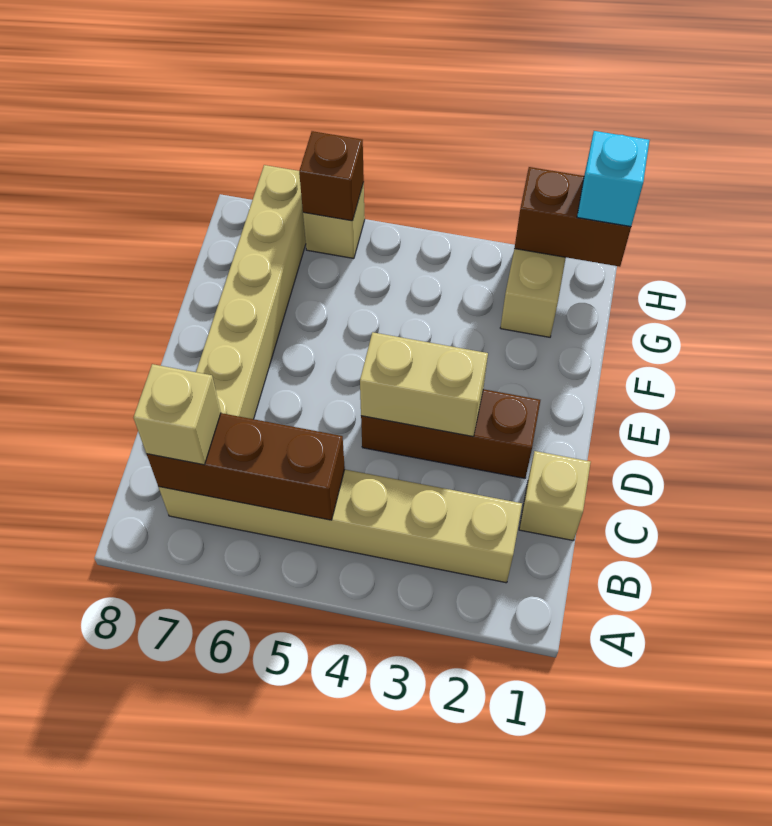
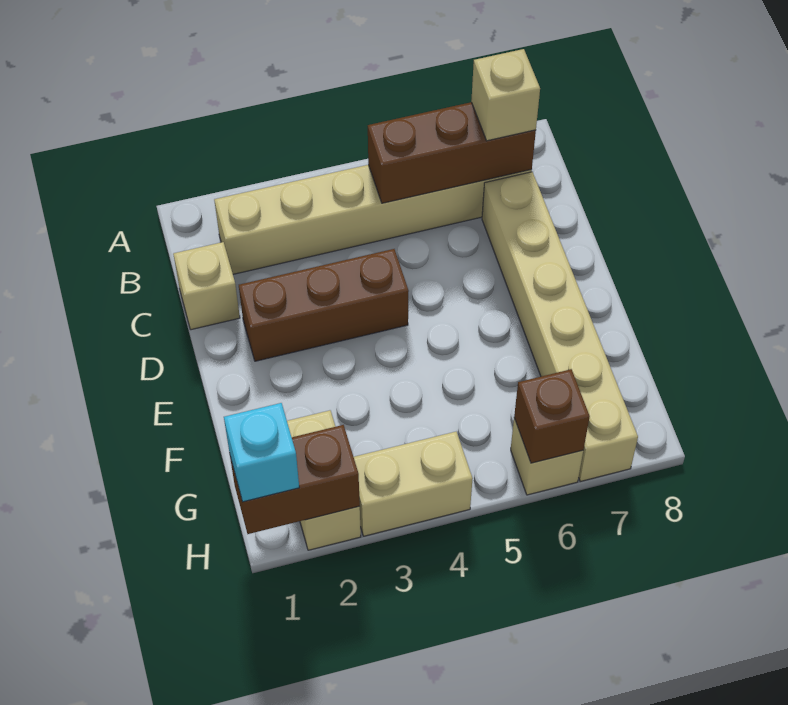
tan 1x2 brick [360,332,488,437] -> tan 1x2 brick moved to [354,432,473,536]

